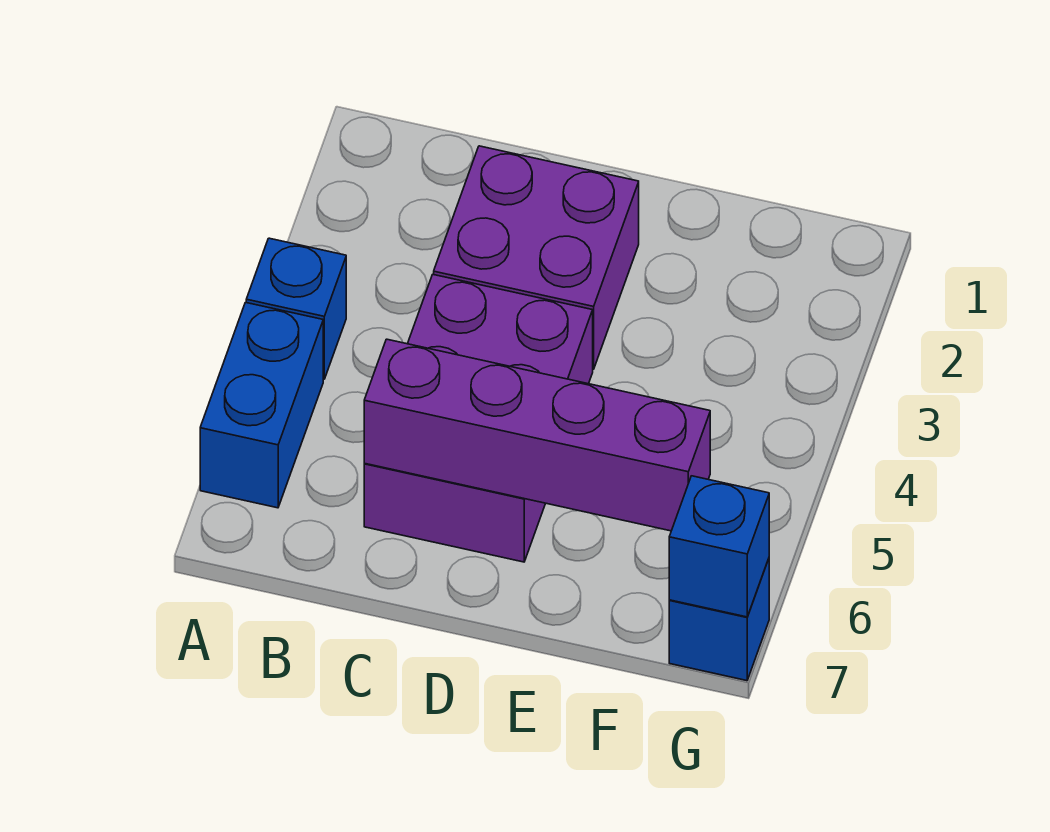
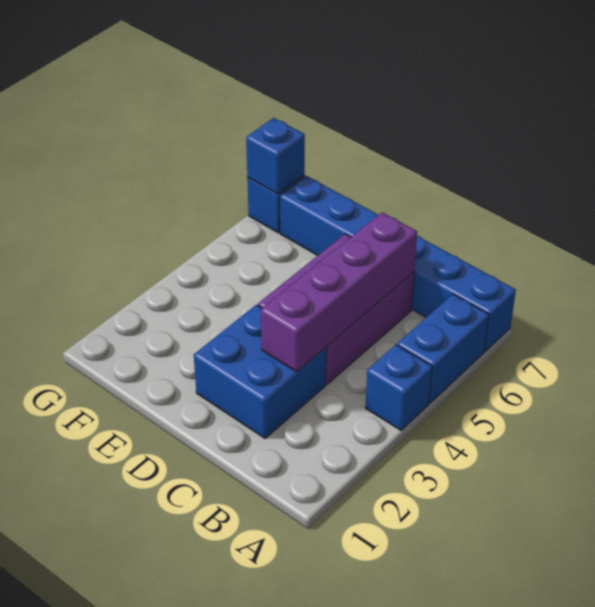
none -> blue 1x6 brick [280,176,516,351]
purple 2x2 brick [434,146,639,369] -> blue 2x2 brick [194,305,326,438]
purple 1x4 brick [364,339,710,531] -> purple 1x4 brick turned to [261,212,417,372]

